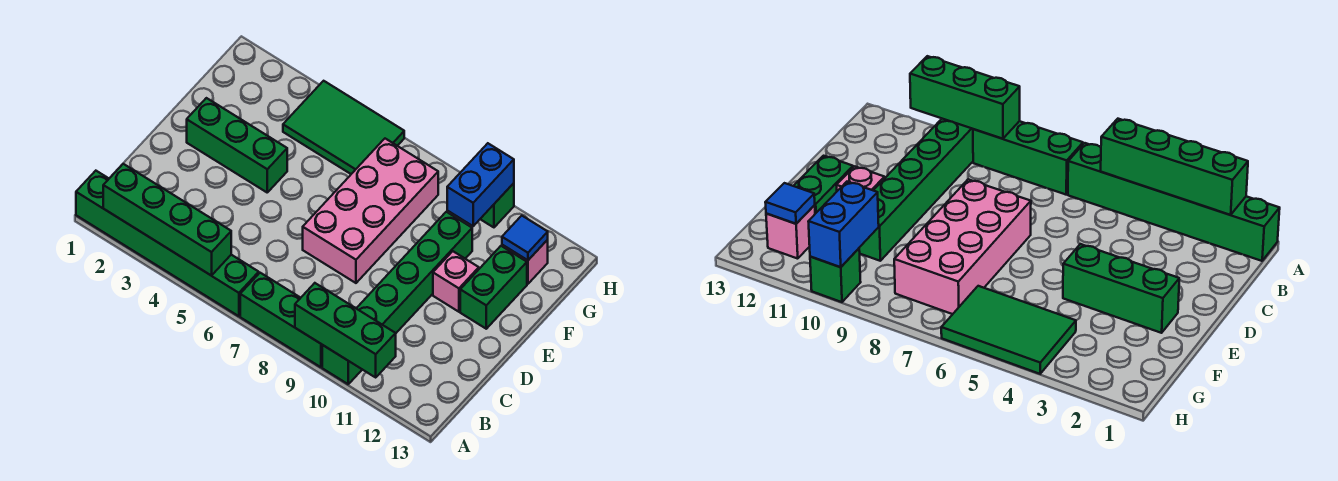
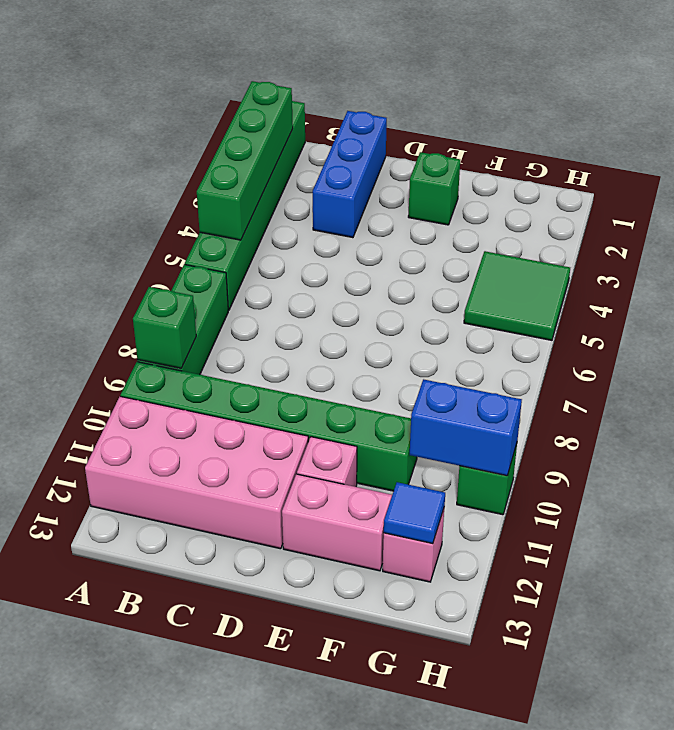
green 1x3 brick [295,283,396,377] -> green 1x1 brick [133,287,196,368]
none -> blue 1x3 brick [313,111,387,238]
pink 2x4 brick [303,139,438,283] -> pink 2x4 brick moved to [85,396,308,549]
green 1x3 brick [187,98,287,192] -> green 1x1 brick [408,152,460,225]
green 1x2 brick [460,246,527,329] -> pink 1x2 brick [282,474,392,571]
green 2x3 tile [283,81,404,174] -> green 2x2 tile [464,251,570,340]

